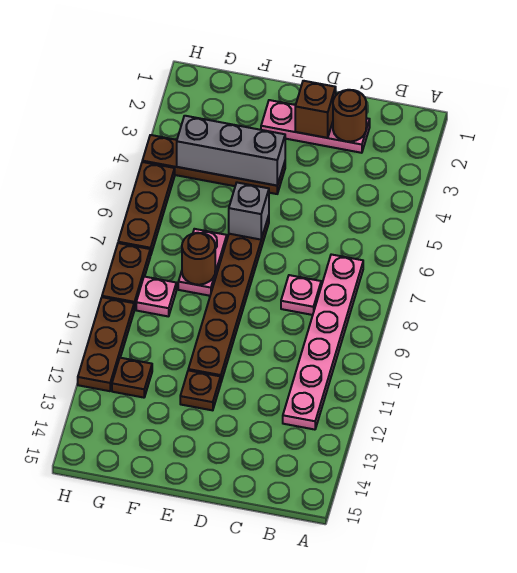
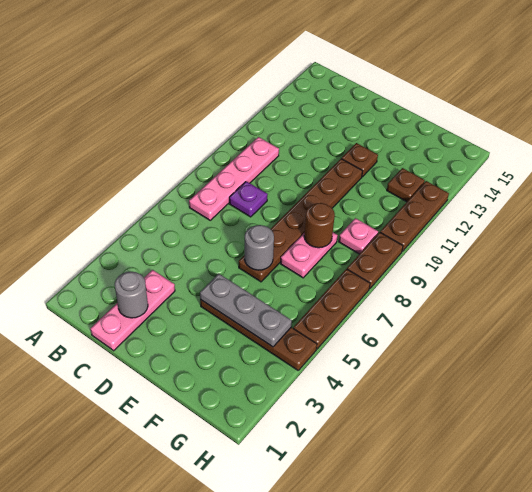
pink 1x6 plate [283,254,363,430] -> pink 1x4 plate [189,137,279,220]
pink 1x3 plate [261,100,370,153] -> pink 1x3 plate turned to [91,270,175,351]
brown 1x1 round brick [333,90,366,142] -> grey 1x1 round brick [115,272,148,318]
pink 1x1 plate [281,275,321,315] -> purple 1x1 plate [229,181,268,217]
brown 1x1 brick [295,81,336,138] -> none
grey 1x3 brick [177,116,285,185] -> grey 1x3 plate [200,274,292,347]
grey 1x1 brick [229,183,269,240] -> grey 1x1 round brick [245,225,274,270]

